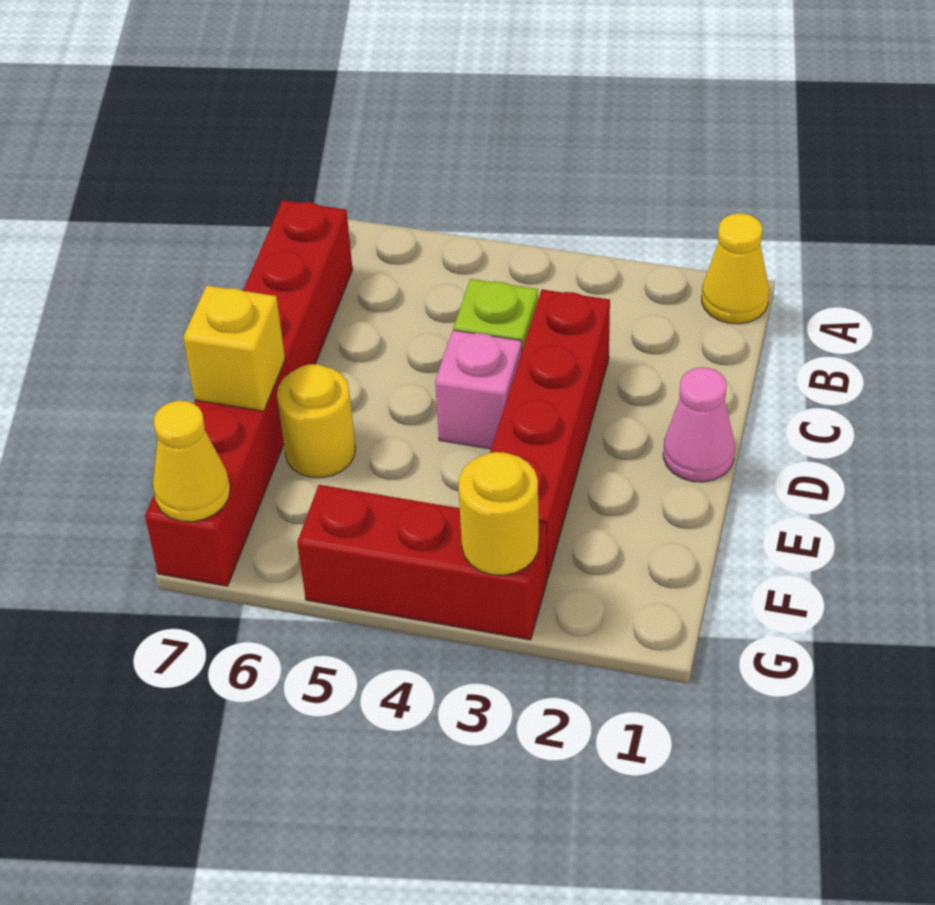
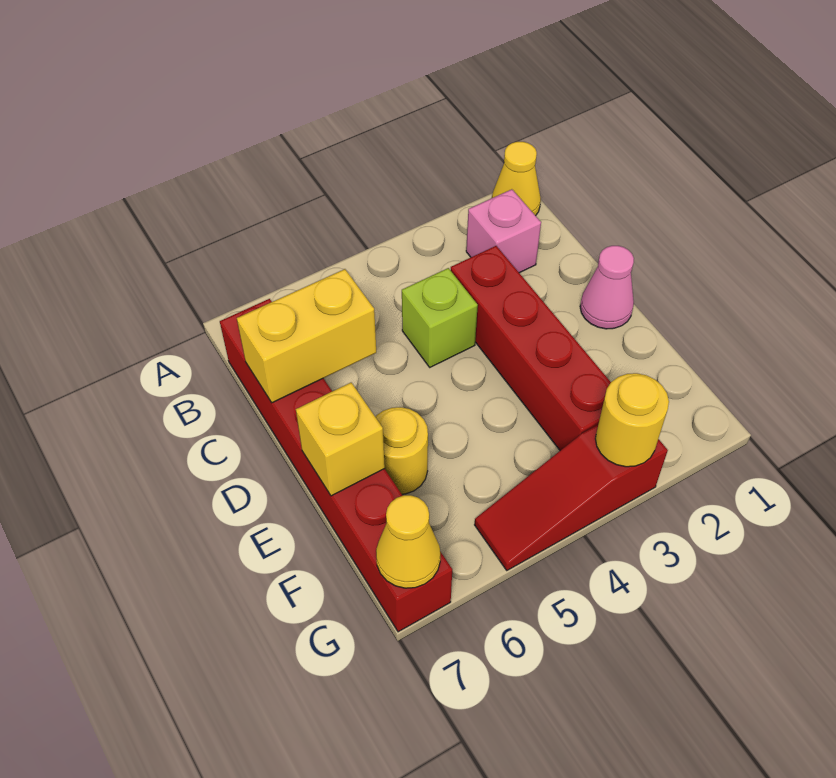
none -> yellow 1x2 brick [237,269,376,403]
pink 1x1 brick [435,330,522,449] -> pink 1x1 brick moved to [466,189,541,273]
red 1x3 brick [297,485,547,640] -> red 1x3 slope [475,425,668,570]

